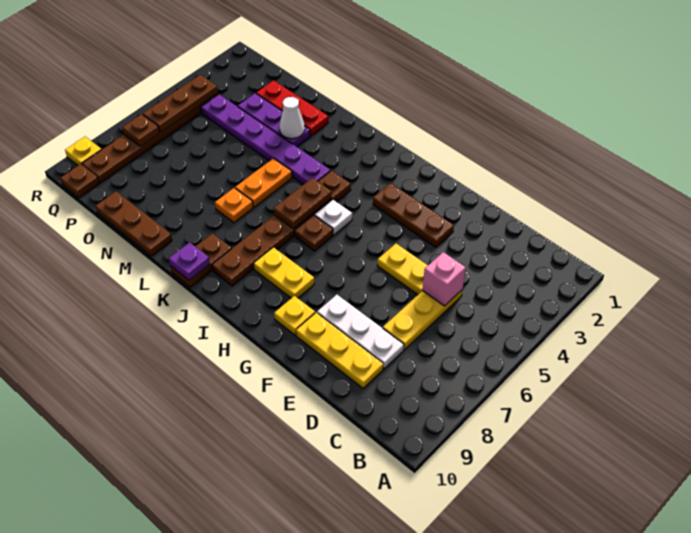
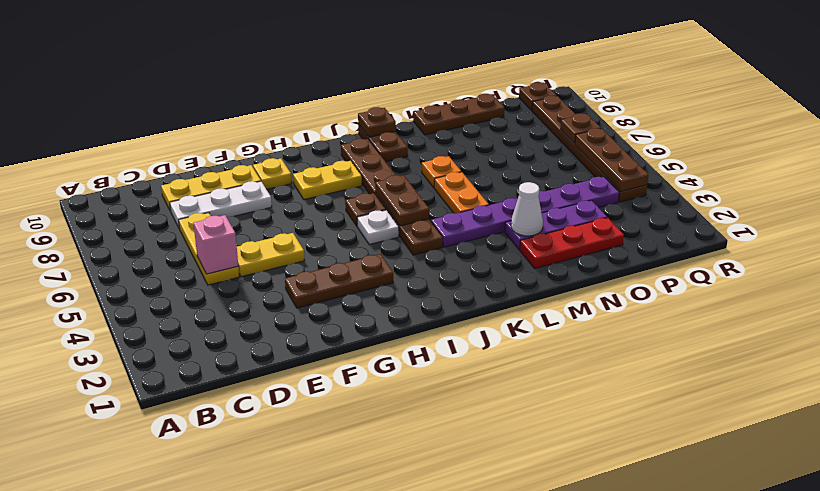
purple 1x1 plate [169,242,210,280] -> brown 1x1 plate [358,107,396,137]
yellow 1x1 plate [65,137,102,165] -> none

